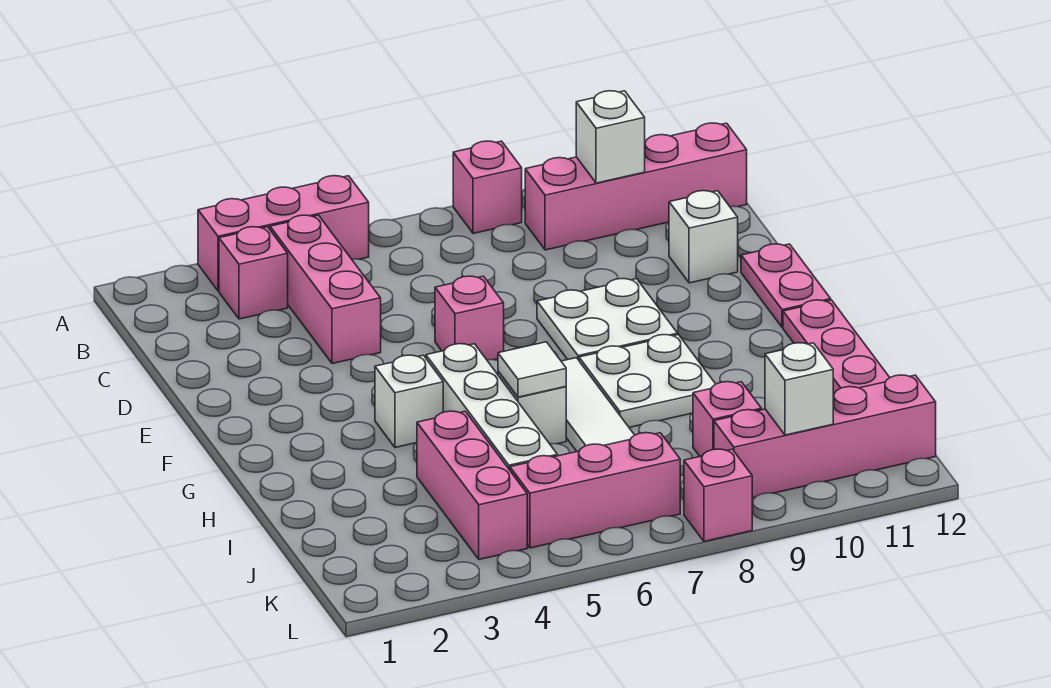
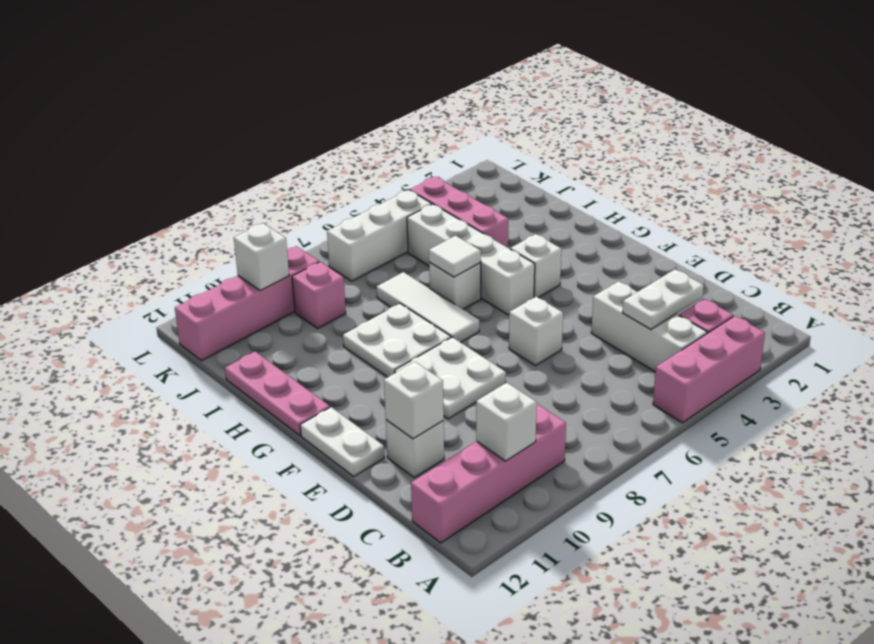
pink 1x1 brick [453,141,522,234] -> none
pink 1x3 brick [270,215,381,364] -> white 1x3 brick [591,281,707,372]
none -> white 1x2 plate [622,269,704,329]
none -> white 1x1 brick [384,362,444,439]
pink 1x1 brick [435,276,504,360] -> white 1x1 brick [509,297,563,366]
pink 1x2 plate [741,244,831,327] -> white 1x2 plate [300,407,385,476]
pink 1x3 brick [510,433,680,548] -> white 1x3 brick [327,190,432,281]
pink 1x1 brick [684,449,752,541] -> none

